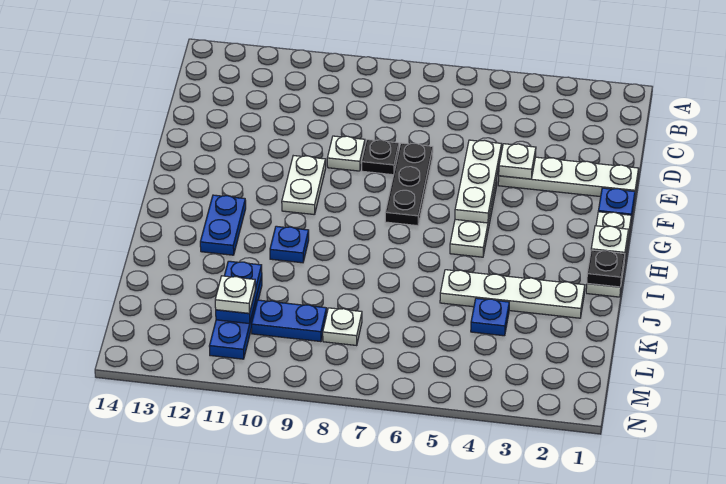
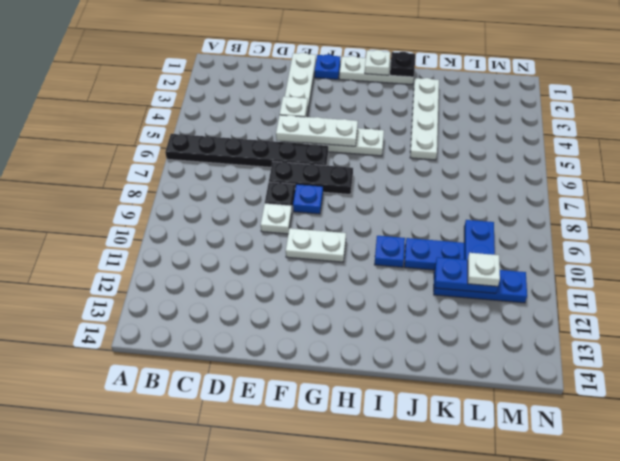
none -> black 1x6 plate [165,134,328,167]
blue 1x2 plate [200,195,246,255] -> blue 1x2 plate moved to [404,238,464,270]
blue 1x1 plate [471,298,509,336] -> blue 1x1 plate moved to [293,184,323,214]
white 1x1 plate [323,308,362,345] -> none

